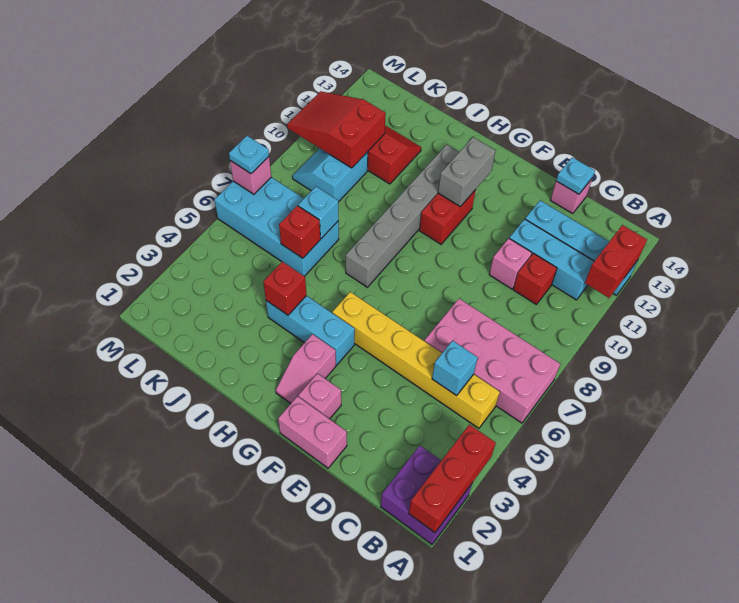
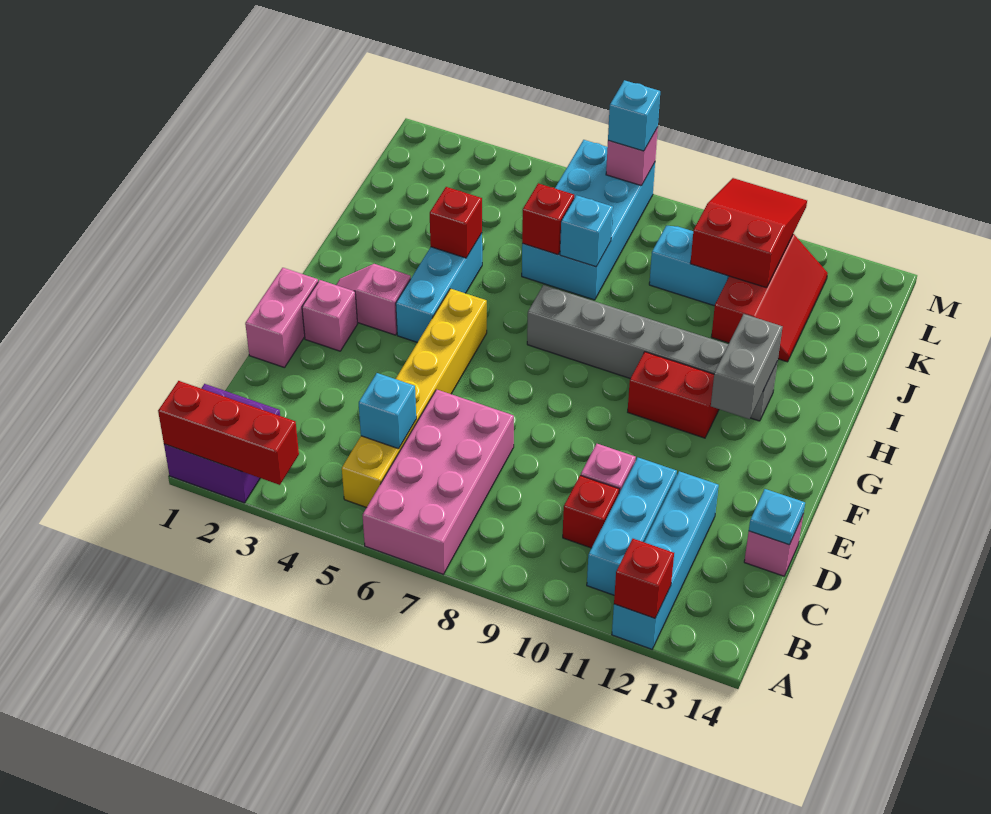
red 1x2 brick [585,225,647,298] -> red 1x1 brick [614,539,674,618]
grey 1x2 brick [438,137,496,207] -> grey 1x2 brick turned to [711,314,783,419]
cyan 1x1 plate [229,136,269,174] -> cyan 1x1 brick [608,80,660,151]

